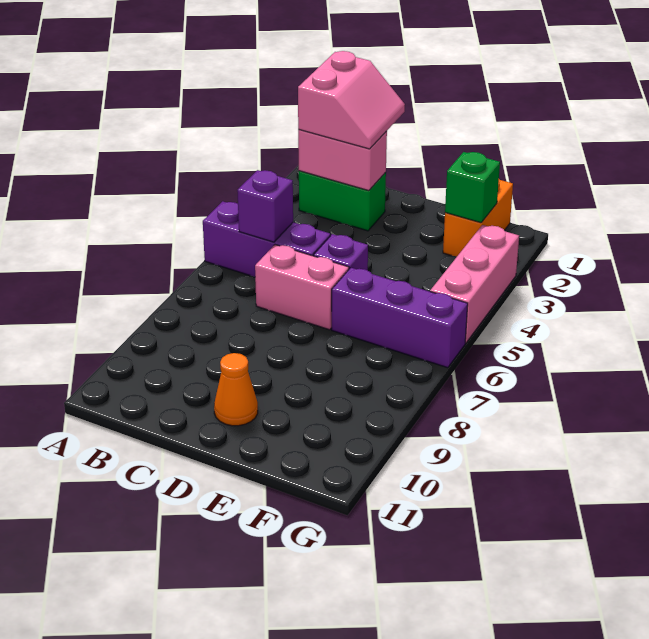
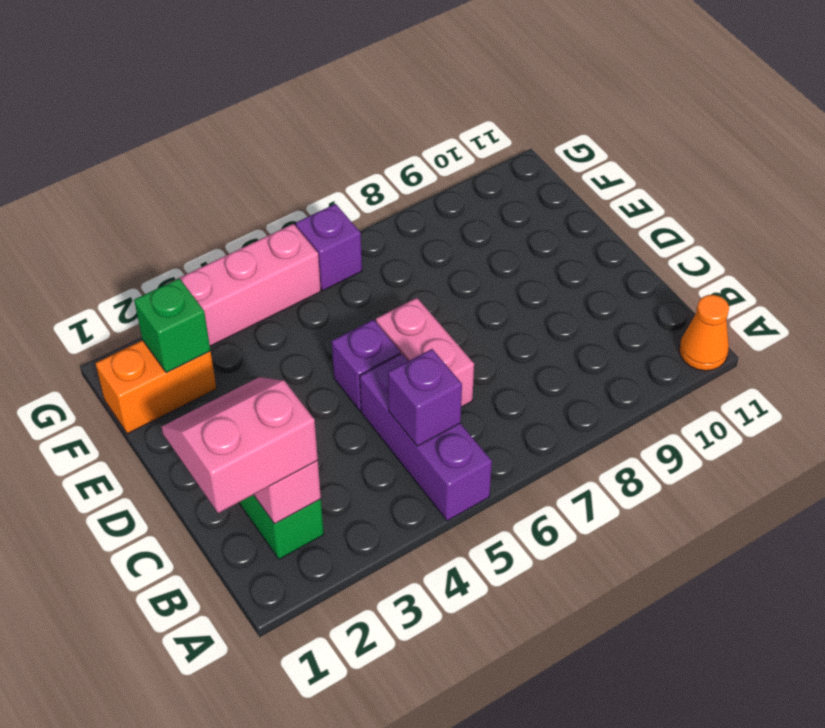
orange 1x1 cone [214,353,258,426] -> orange 1x1 cone moved to [679,295,729,371]
purple 1x3 brick [332,268,468,368] -> purple 1x1 brick [296,204,362,290]

